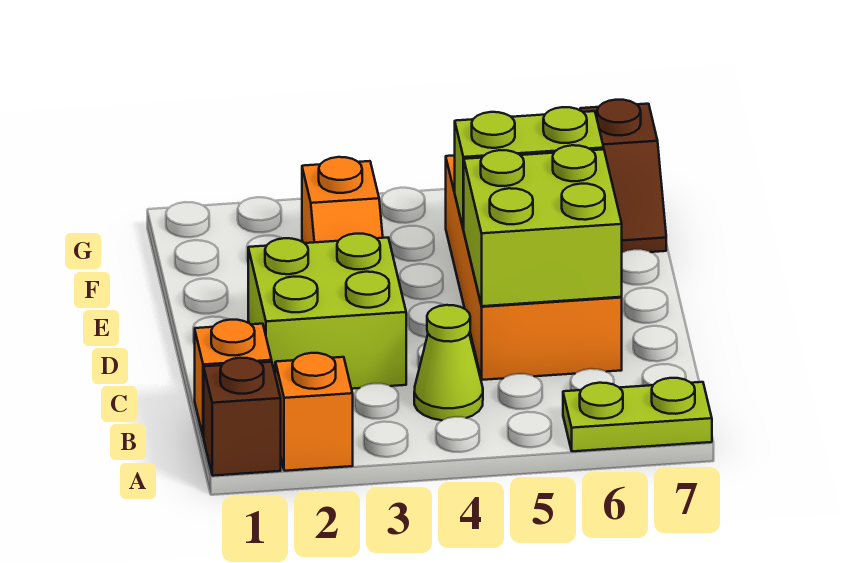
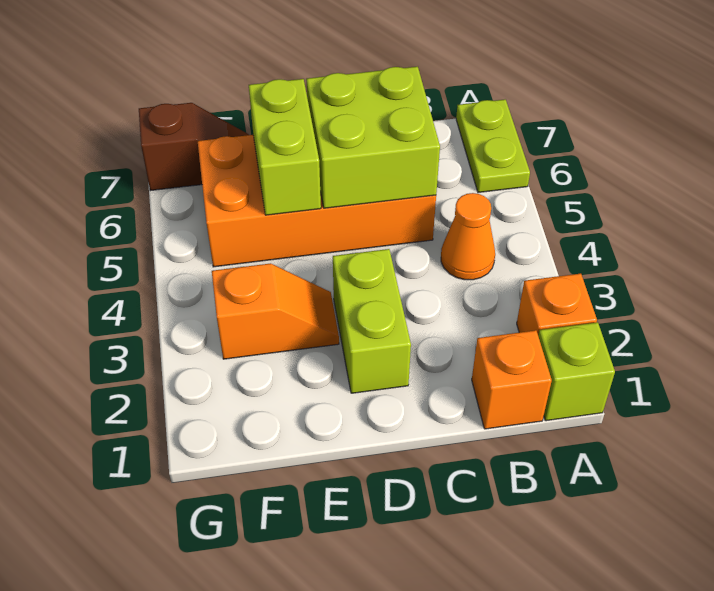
brown 1x1 brick [204,358,281,476] -> lime 1x1 brick [538,322,615,421]
lime 1x1 cone [414,305,483,420] -> orange 1x1 cone [441,193,495,280]
lime 2x2 brick [248,234,406,389] -> lime 1x2 brick [333,249,411,393]

